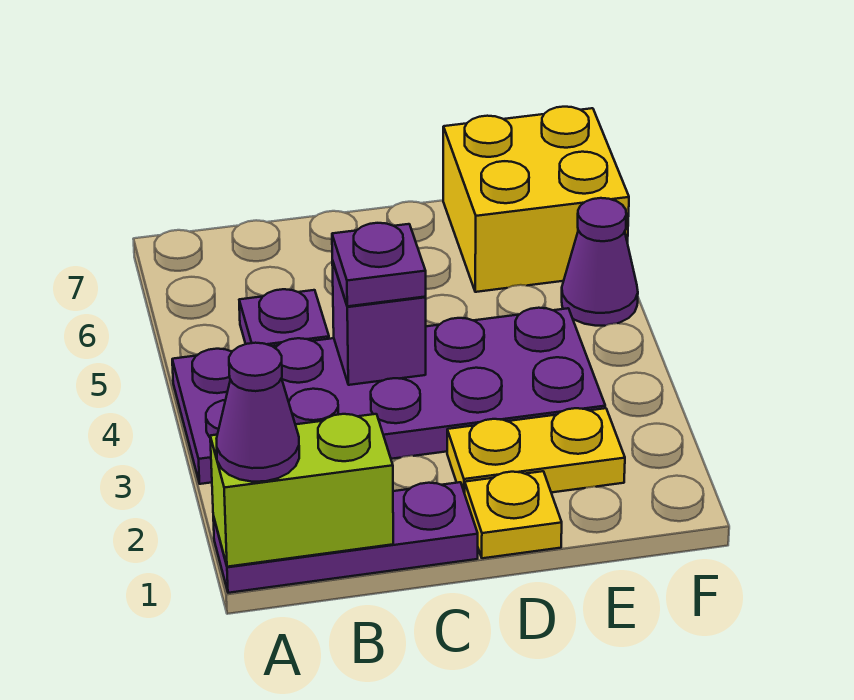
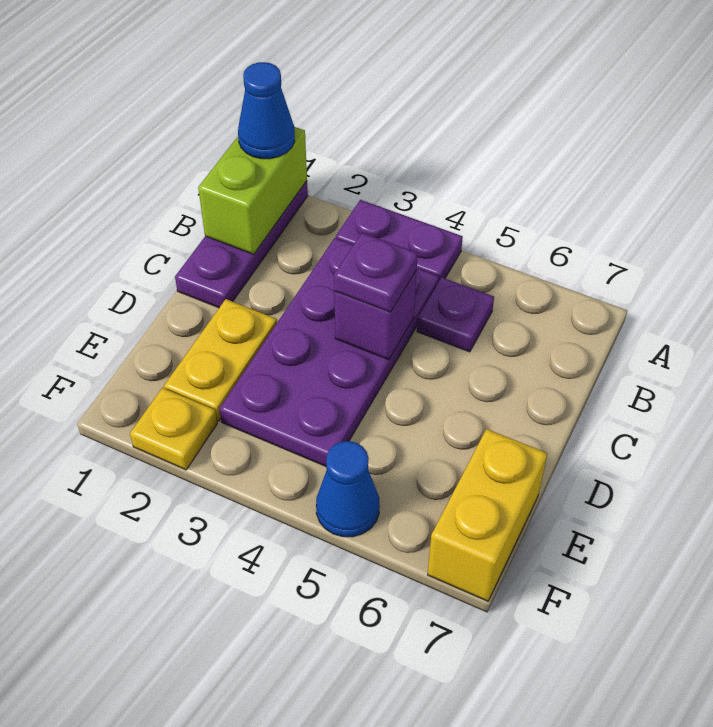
purple 1x1 cone [217,343,299,482] -> blue 1x1 cone [238,62,295,159]
yellow 1x1 plate [465,471,562,558] -> yellow 1x1 plate moved to [130,388,217,470]
yellow 2x2 brick [443,107,629,292] -> yellow 1x2 brick [428,429,547,601]
purple 1x1 cone [562,198,638,326] -> blue 1x1 cone [316,441,380,537]

